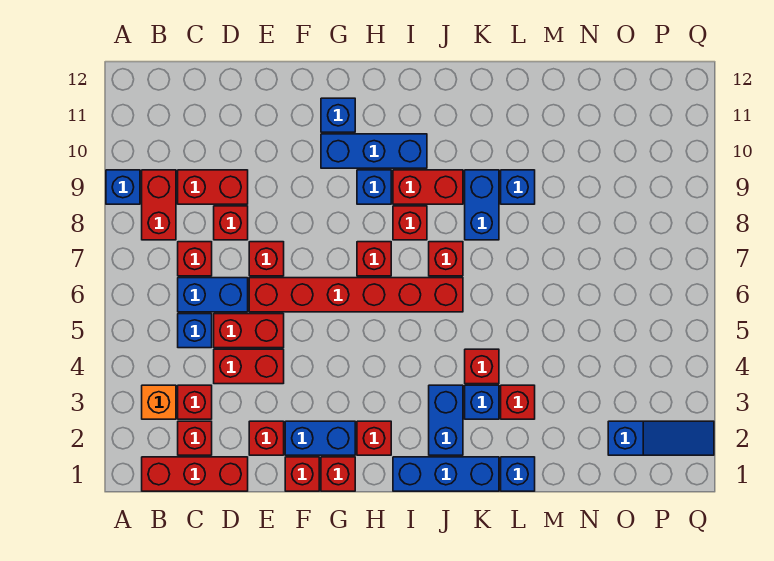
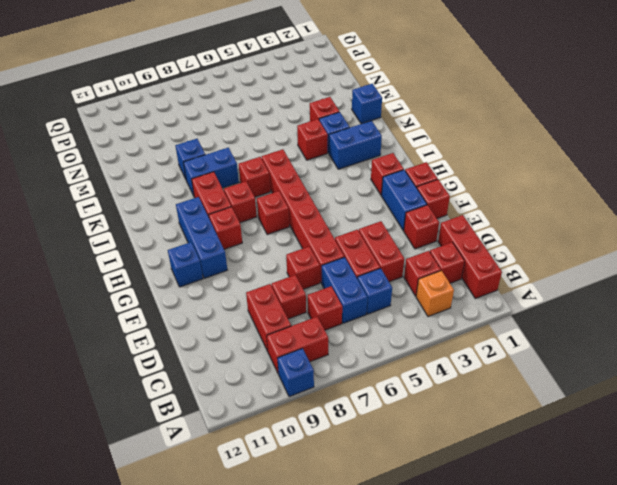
blue 1x1 brick [357,170,391,204] -> red 1x1 brick [209,207,242,249]
blue 1x3 brick [393,457,499,491] -> none
blue 1x3 slope [608,421,714,455] -> none

